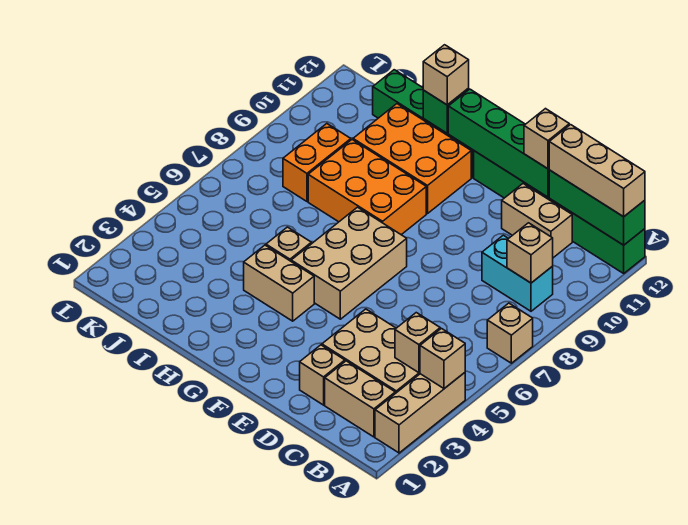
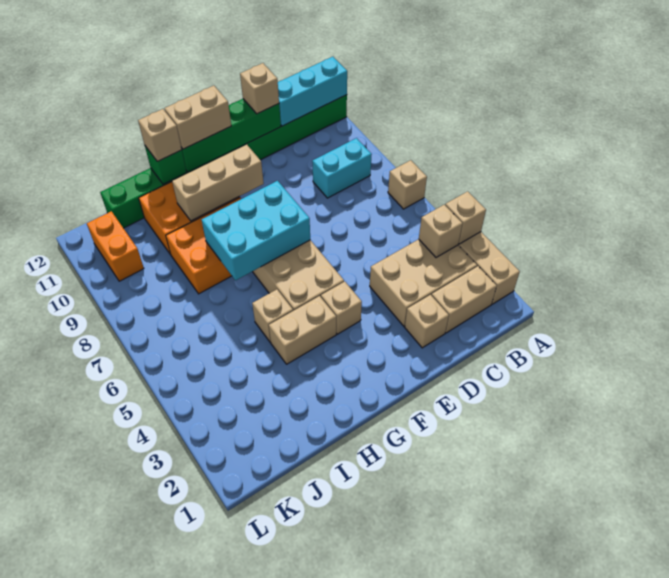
green 1x3 brick [549,170,645,245] -> cyan 1x3 brick [278,57,347,126]
tan 1x3 brick [549,125,645,217] -> tan 1x3 brick moved to [172,145,264,221]
tan 1x1 brick [507,223,553,283] -> tan 1x1 brick moved to [321,282,362,334]
tan 1x2 brick [502,184,572,258] -> tan 1x2 brick moved to [164,86,231,149]
none -> cyan 2x3 brick [202,181,310,280]
orange 1x2 brick [283,124,351,201] -> orange 1x2 brick moved to [87,211,144,281]

